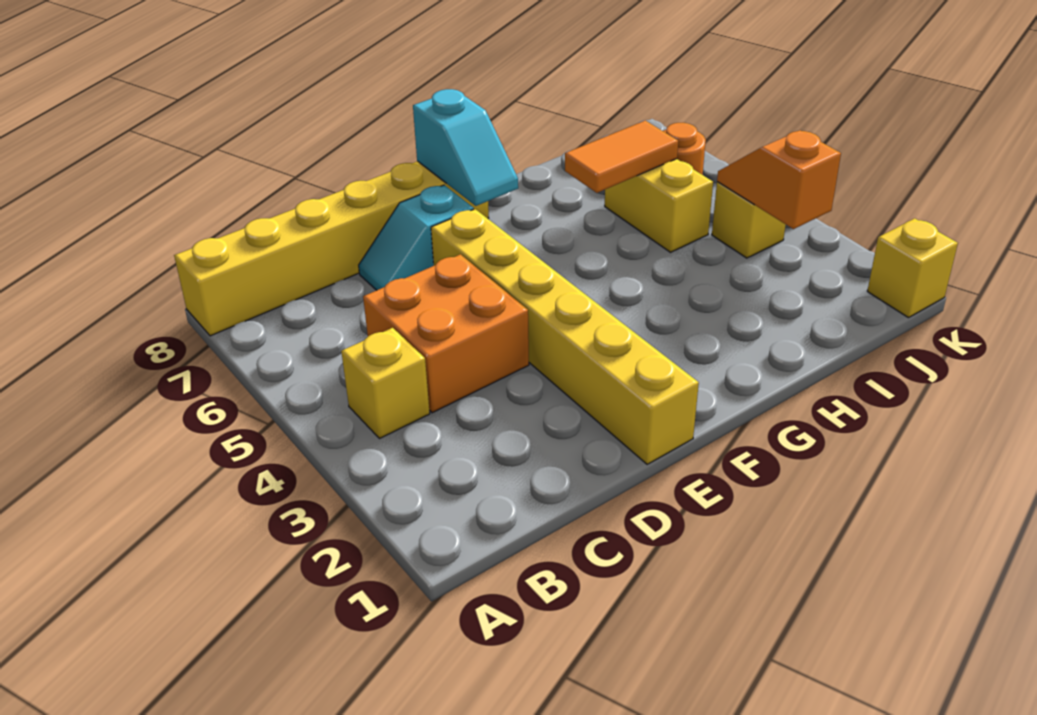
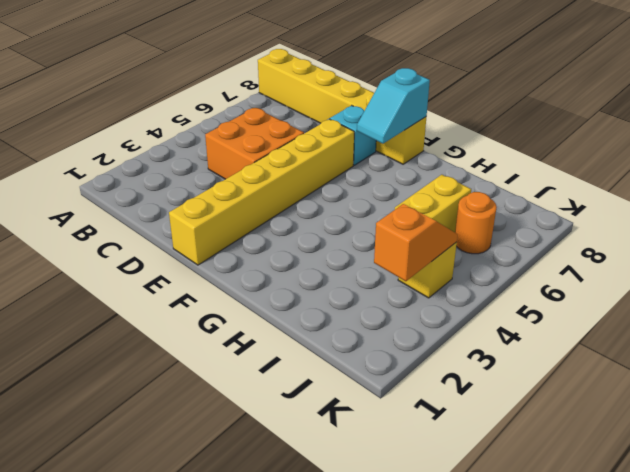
yellow 1x1 brick [341,328,430,439] -> none
orange 1x2 tile [565,120,678,193] -> none
yellow 1x1 brick [867,218,958,318] -> none

